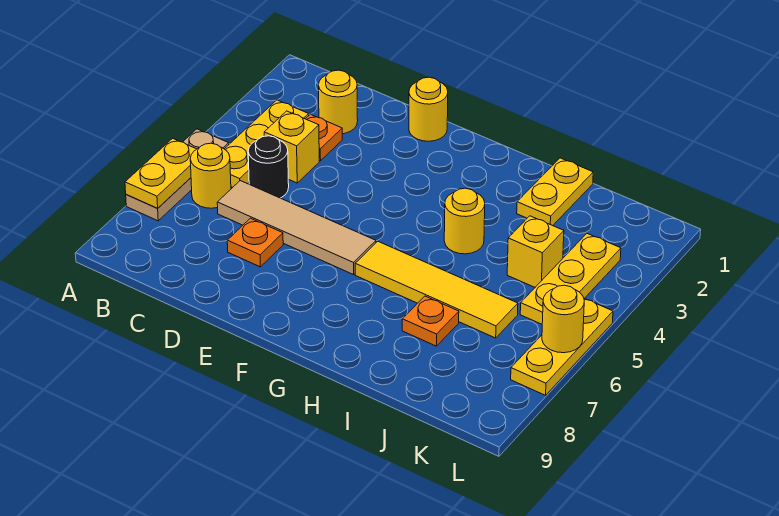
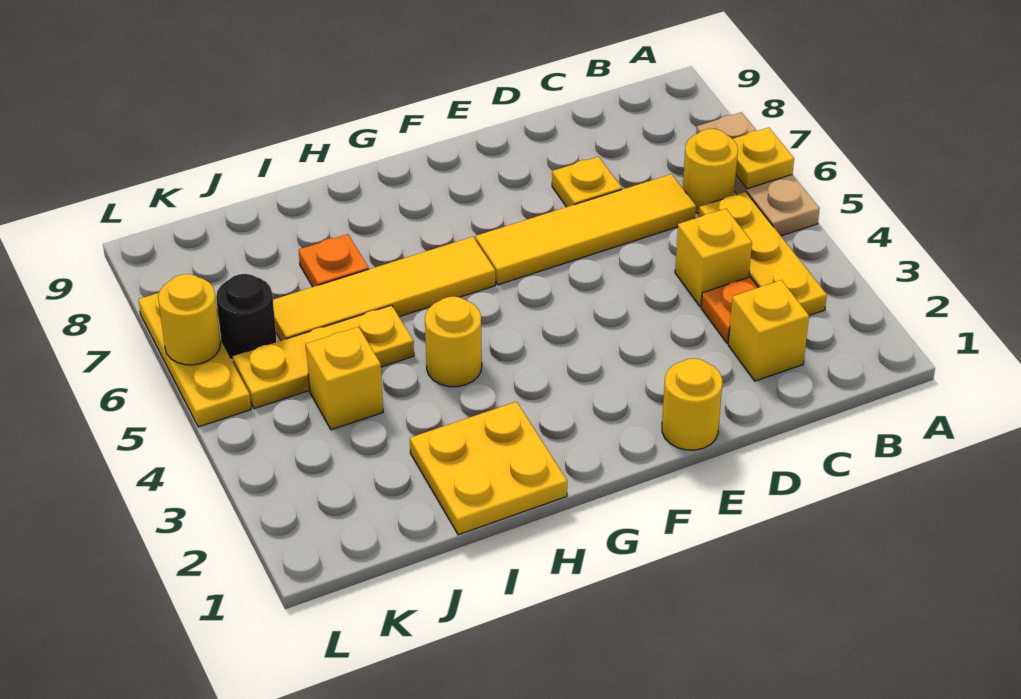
yellow 1x2 plate [125,138,196,208] -> yellow 1x1 plate [733,128,794,189]
yellow 1x1 round brick [319,70,358,134] -> yellow 1x1 brick [728,280,809,381]
black 1x1 round brick [248,136,289,198] -> black 1x1 round brick moved to [216,274,277,360]
tan 1x4 tile [217,181,376,275] -> yellow 1x4 tile [475,174,696,285]
orange 1x1 plate [227,218,283,267] -> yellow 1x1 plate [552,157,622,207]
yellow 1x2 plate [517,158,593,226] -> yellow 2x2 plate [410,402,567,535]
yellow 1x3 plate [520,234,621,324] -> yellow 1x3 plate turned to [233,305,414,409]

